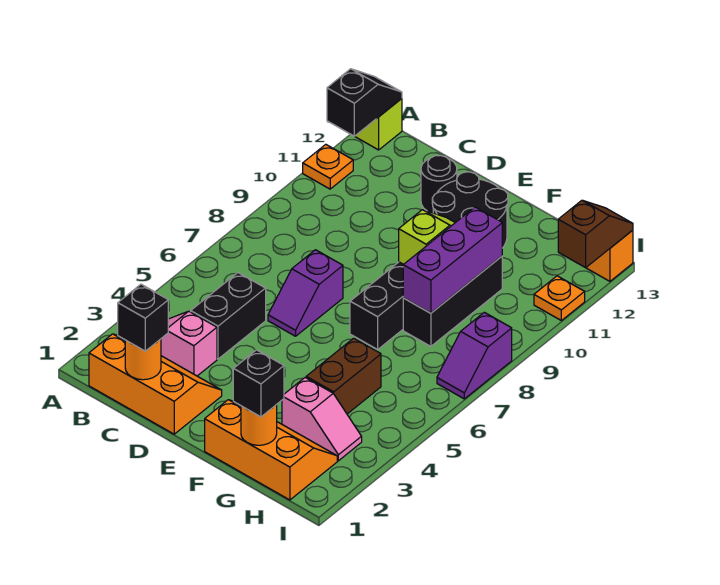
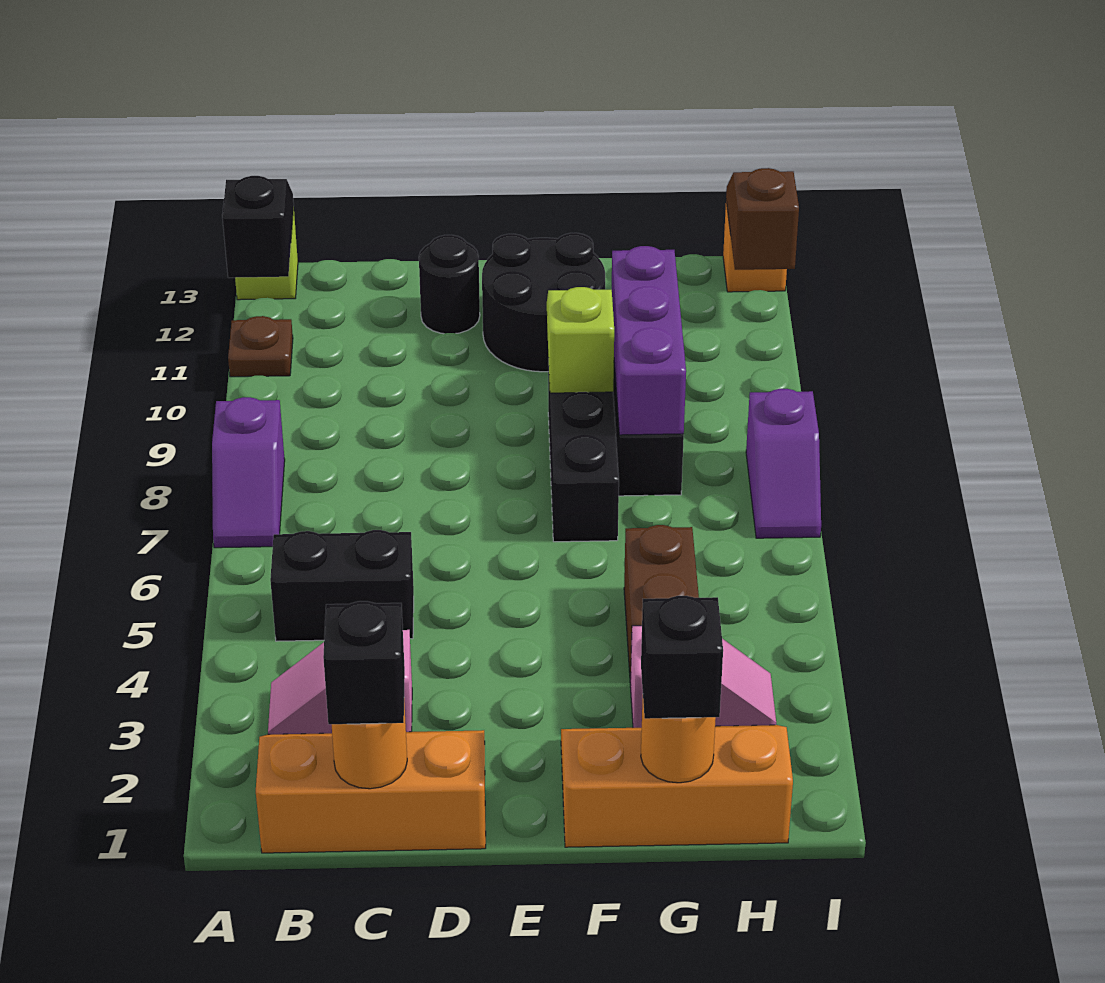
orange 1x1 plate [303,144,353,189] -> brown 1x1 plate [228,316,293,377]
black 1x2 brick [191,273,266,359] -> black 1x2 brick turned to [270,530,414,641]
purple 1x2 slope [268,250,343,336] -> purple 1x2 slope moved to [212,397,285,548]
orange 1x1 plate [534,276,585,321] -> none

